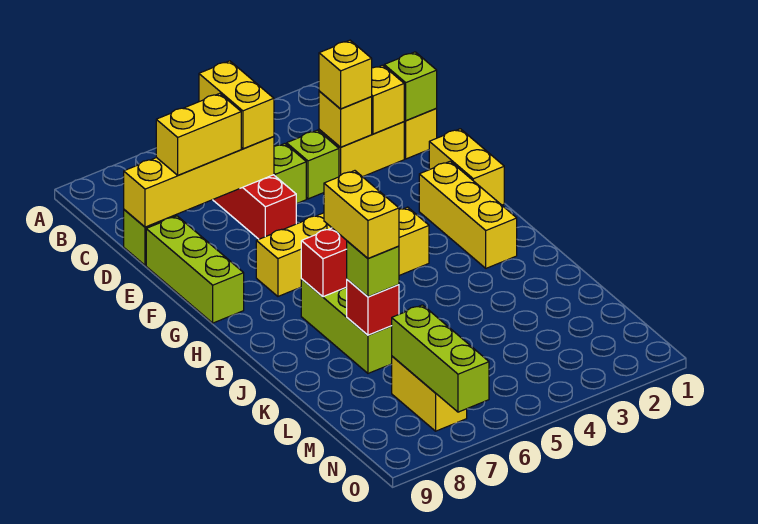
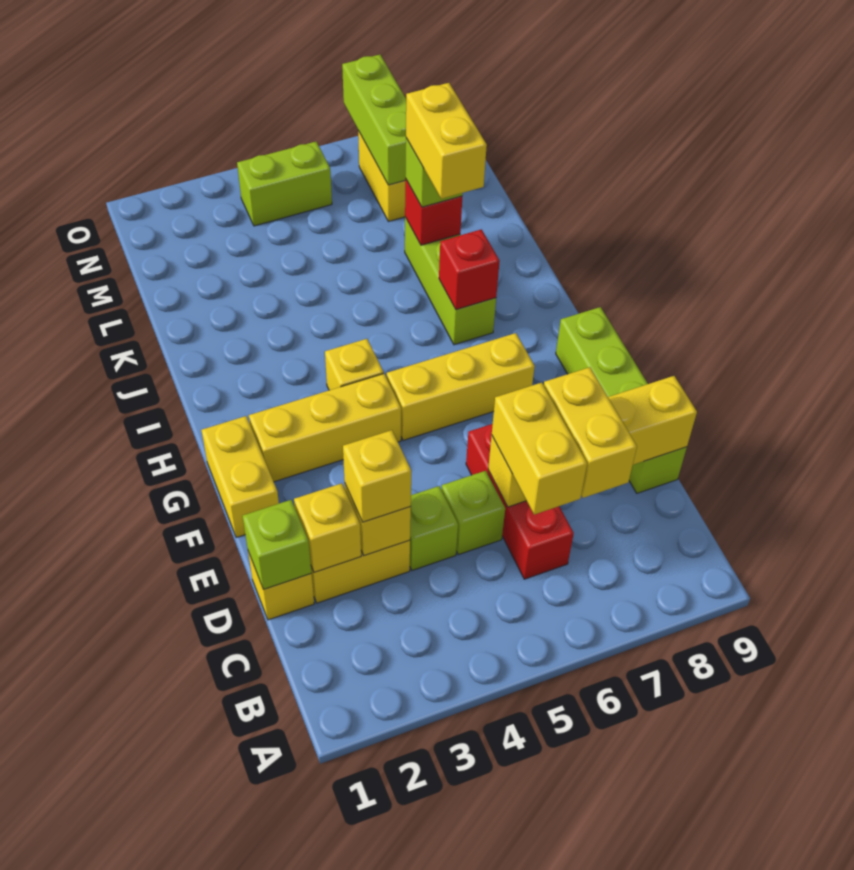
yellow 1x2 brick [156,93,241,175] -> yellow 1x2 brick turned to [544,367,637,498]
yellow 1x3 brick [419,161,517,268] -> yellow 1x3 brick turned to [249,374,401,482]
none -> lime 1x2 brick [237,142,332,226]

